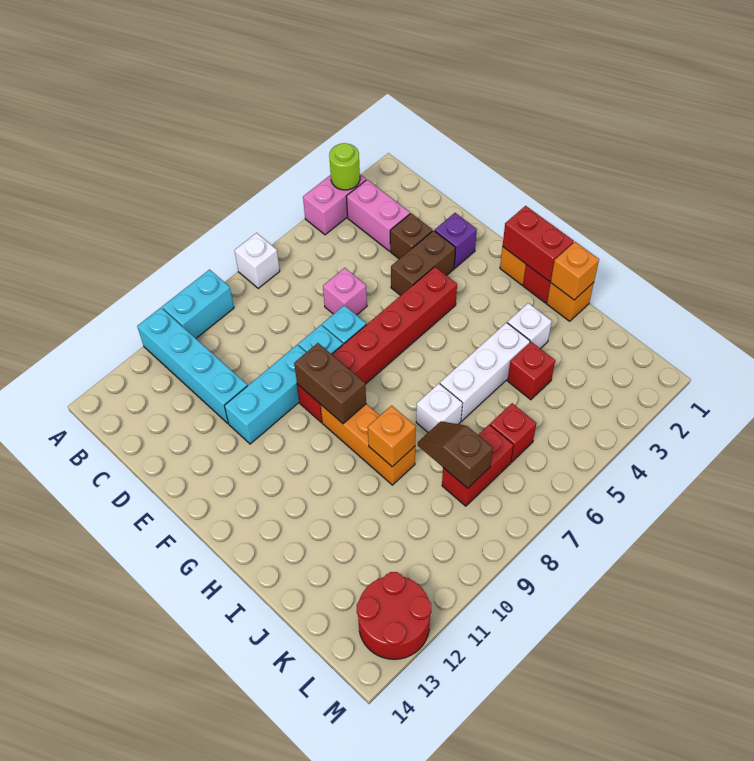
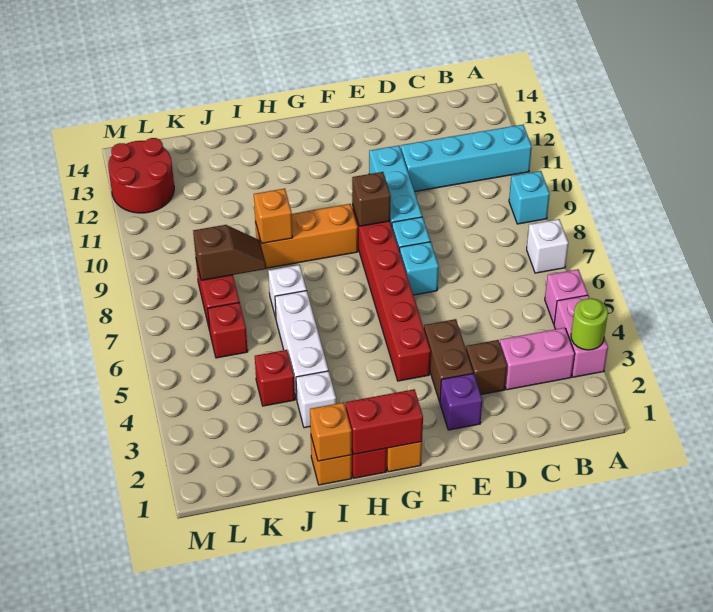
cyan 1x2 brick [162,270,234,338] -> cyan 1x1 brick [509,171,550,224]
pink 1x1 brick [323,268,367,315] -> pink 1x1 brick moved to [545,269,588,324]
brown 1x2 brick [294,343,366,424] -> brown 1x1 brick [352,172,391,226]

